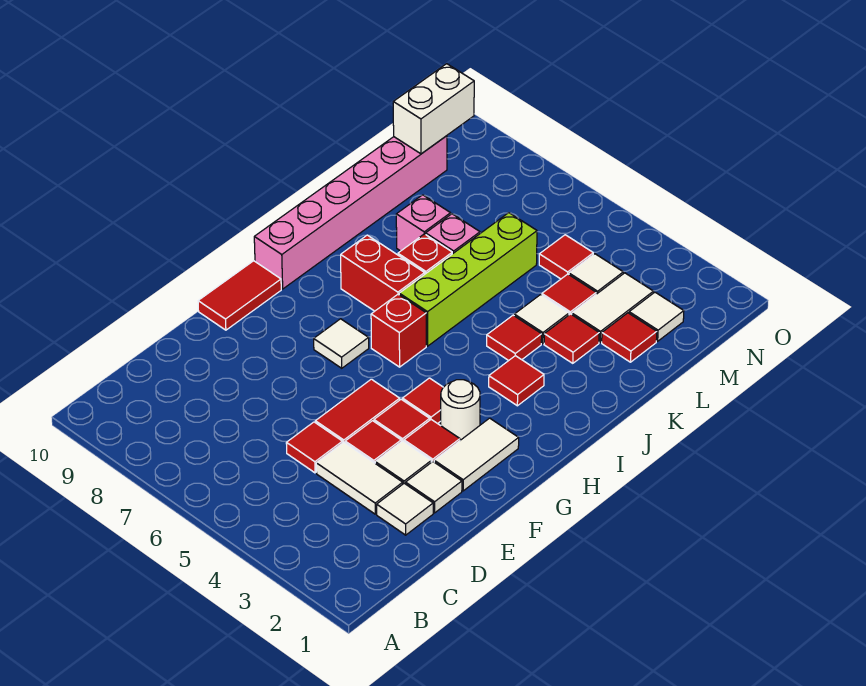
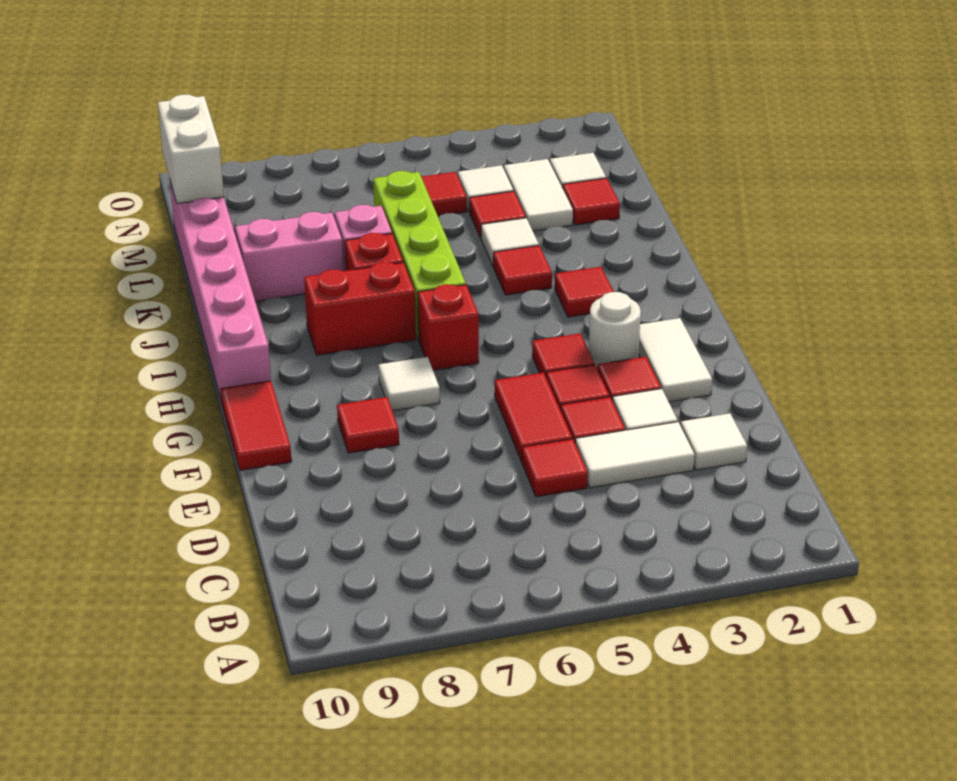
white 1x1 tile [406,462,462,513] -> none
red 1x1 tile [544,314,599,363] -> red 1x1 tile moved to [337,397,399,453]
pink 1x1 brick [396,195,451,251] -> pink 1x2 brick [235,212,343,301]

